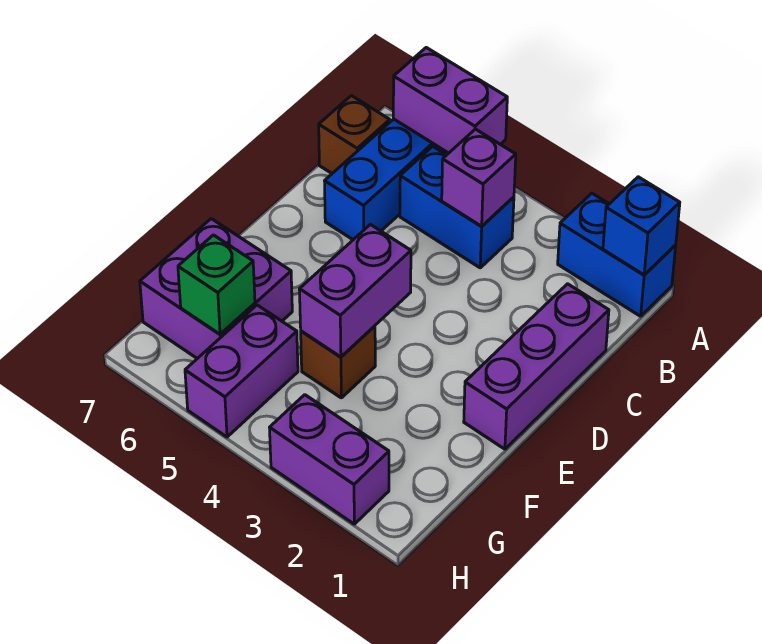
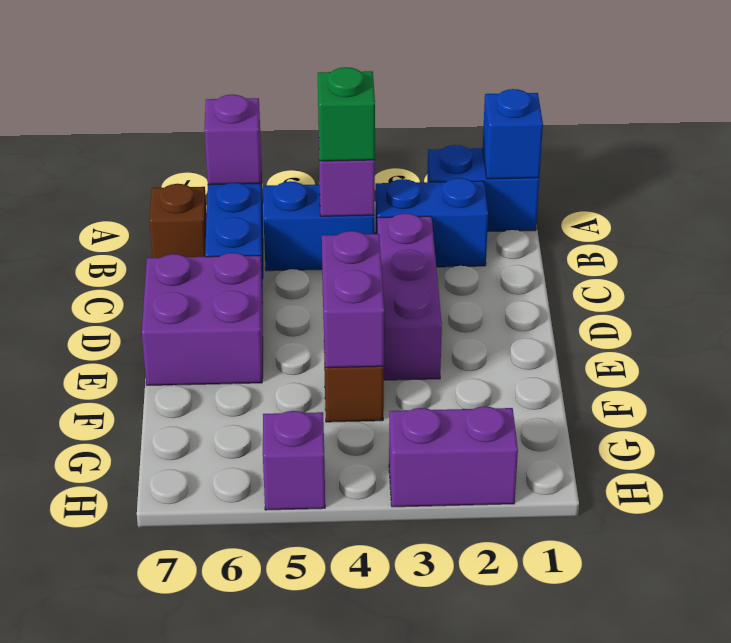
purple 1x2 brick [393,48,507,153] -> purple 1x1 brick [205,95,261,185]
none -> blue 1x2 brick [375,178,488,267]
purple 1x3 brick [464,284,609,449] -> purple 1x3 brick moved to [377,213,442,380]
purple 2x2 brick [140,219,292,359] -> purple 2x2 brick moved to [142,253,263,385]
purple 1x2 brick [185,305,298,437] -> purple 1x1 brick [263,411,325,510]
green 1x1 brick [178,235,255,334] -> green 1x1 brick moved to [318,67,375,161]

